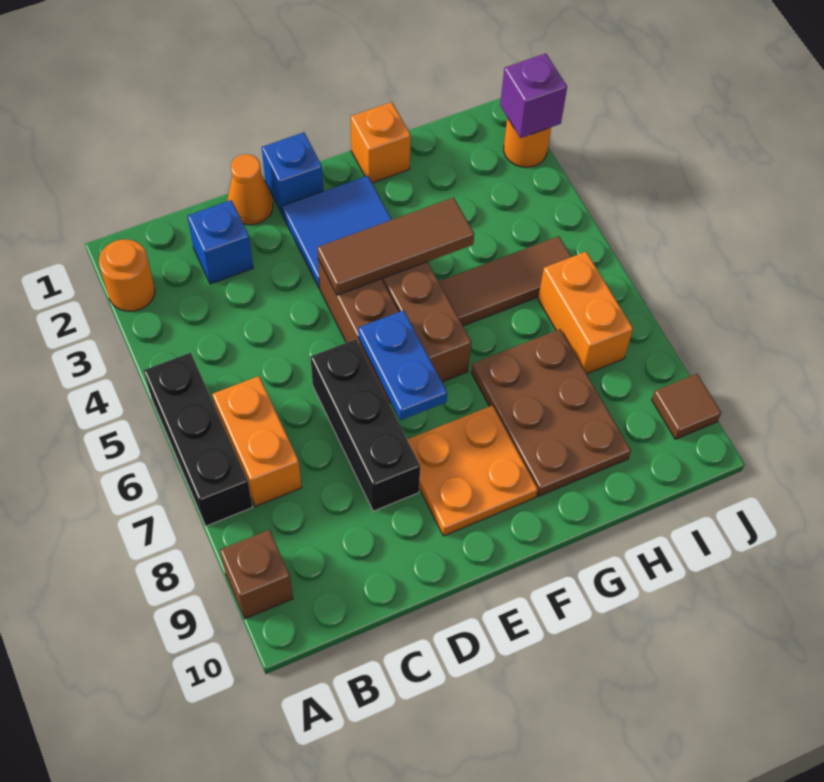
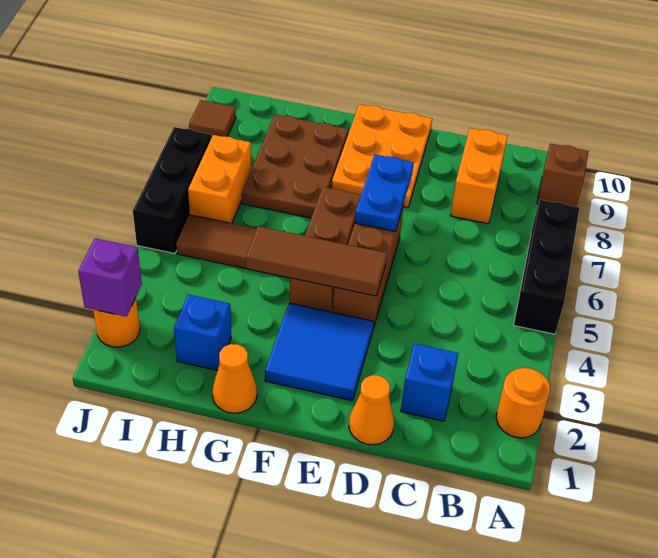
orange 1x2 brick [212,376,302,506] -> orange 1x2 brick moved to [450,128,507,224]
black 1x3 brick [310,339,420,511] -> black 1x3 brick moved to [133,127,211,254]
blue 1x1 brick [262,132,323,215] -> blue 1x1 brick moved to [174,294,231,371]
orange 2x2 plate [407,406,538,536] -> orange 2x3 plate [332,104,432,207]
orange 1x1 brick [351,102,411,183] -> orange 1x1 cone [212,344,257,413]

